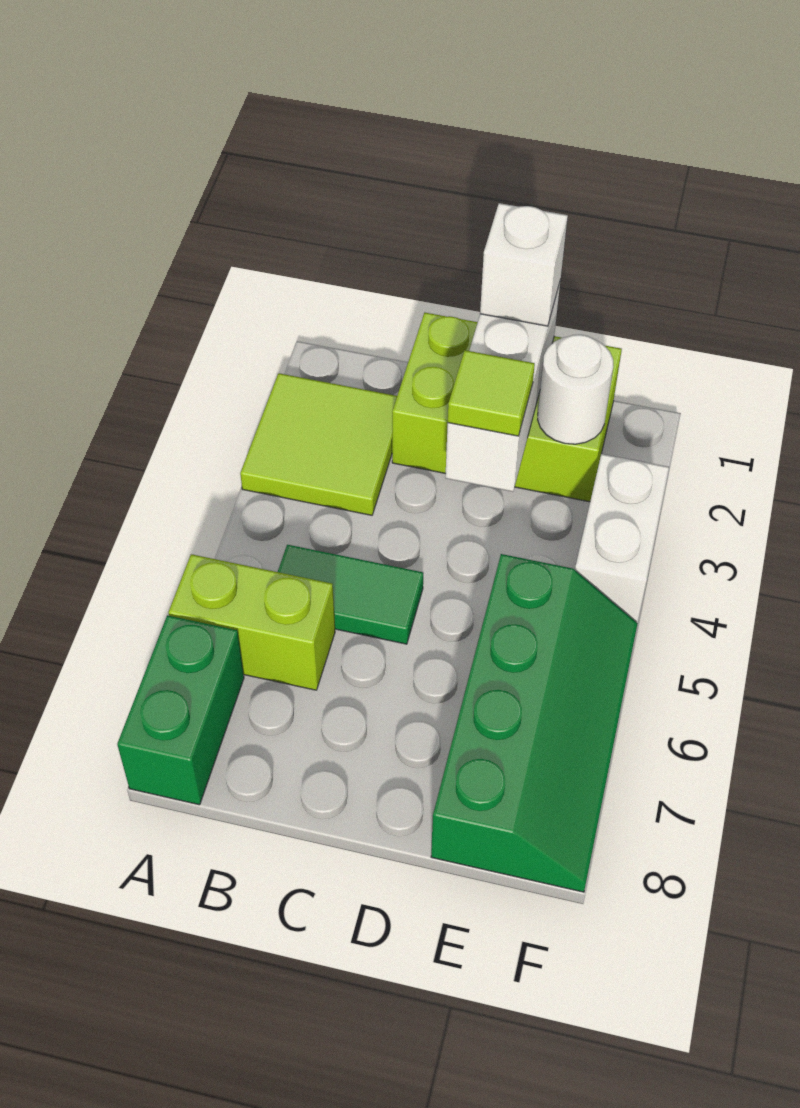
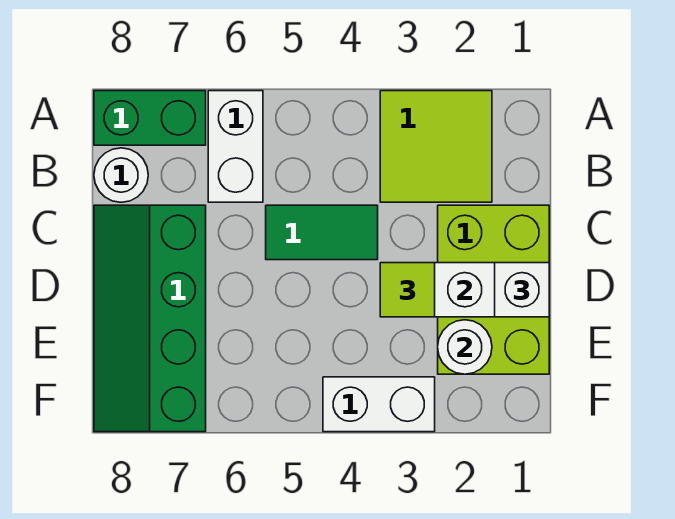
lime 1x2 brick [168,554,335,690] -> white 1x2 brick [208,91,263,202]
green 1x2 tile [278,545,423,644] -> green 1x2 tile turned to [266,205,378,260]
none -> white 1x1 round brick [94,148,148,202]
green 2x4 slope [431,554,638,892] -> green 2x4 slope turned to [94,205,206,432]

